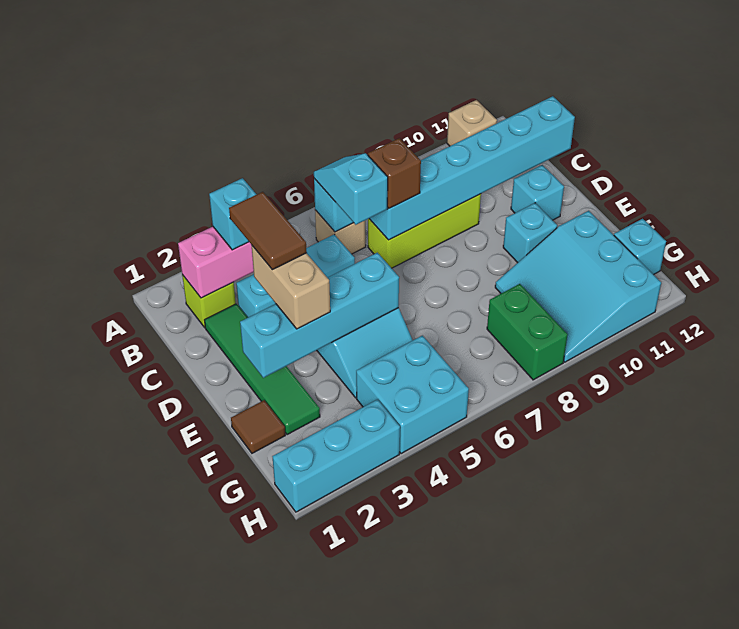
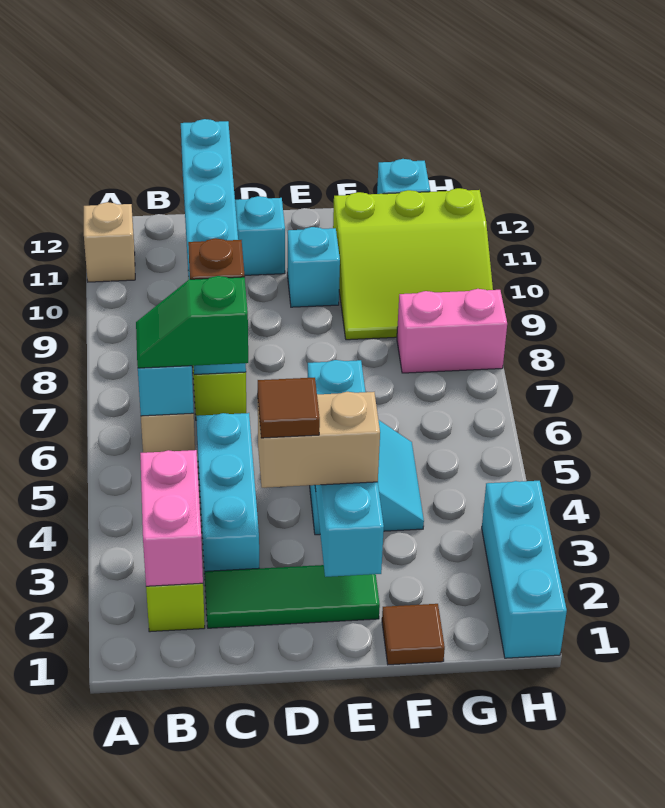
cyan 1x1 brick [209,178,257,250] -> none
cyan 1x2 slope [314,153,388,225] -> green 1x2 slope [136,276,248,368]
green 1x4 tile [205,304,320,435] -> green 1x3 tile [205,565,380,628]
brown 1x2 tile [229,192,307,270] -> brown 1x1 tile [258,378,320,438]
cyan 3x3 slope [495,211,661,362] -> lime 3x3 slope [333,188,493,340]
cyan 2x2 brick [356,336,469,454] -> none
green 1x2 brick [487,284,567,380] -> pink 1x2 brick [397,289,507,373]

